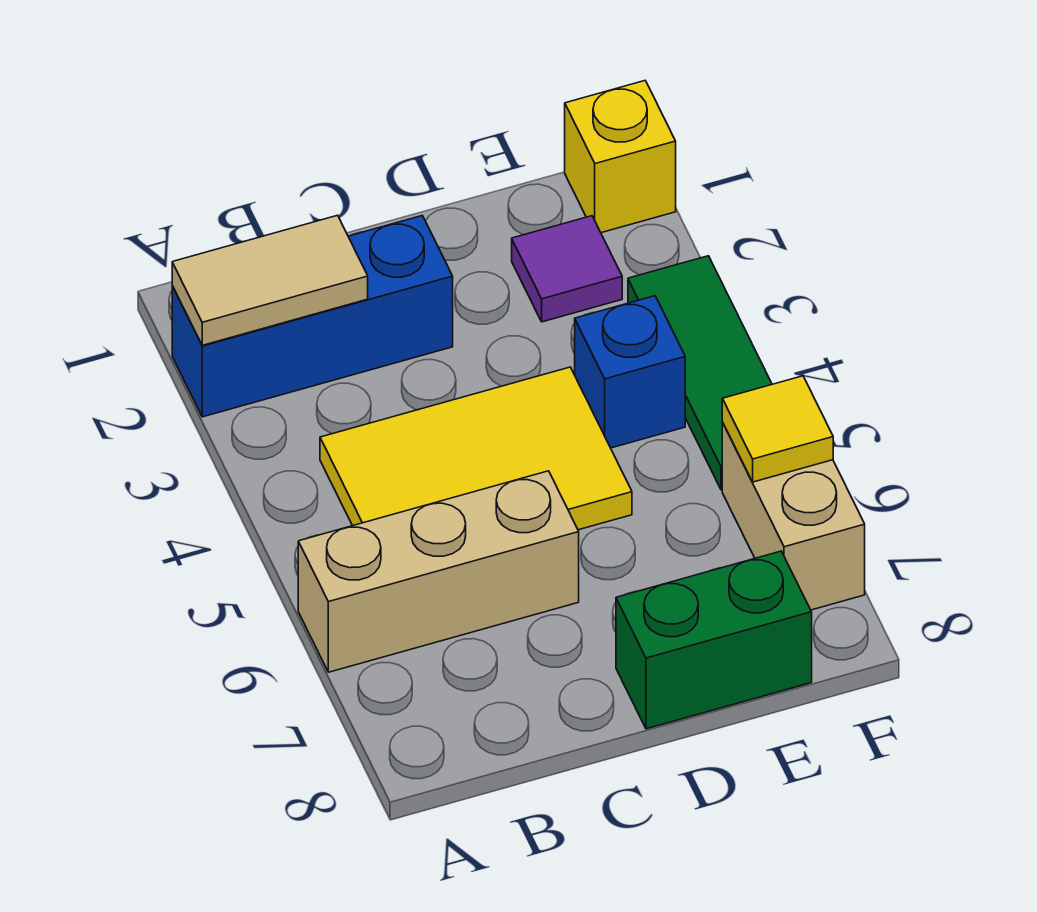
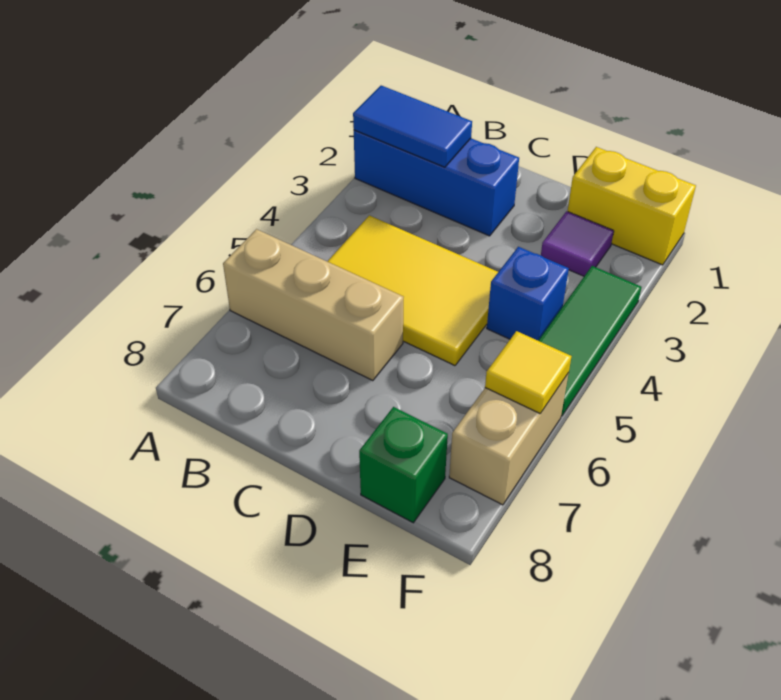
tan 1x2 tile [172,215,368,345] -> blue 1x2 tile [353,86,472,167]
green 1x2 brick [616,551,812,729] -> green 1x1 brick [359,407,448,523]
yellow 1x1 brick [565,81,676,233] -> yellow 1x2 brick [567,147,696,265]

